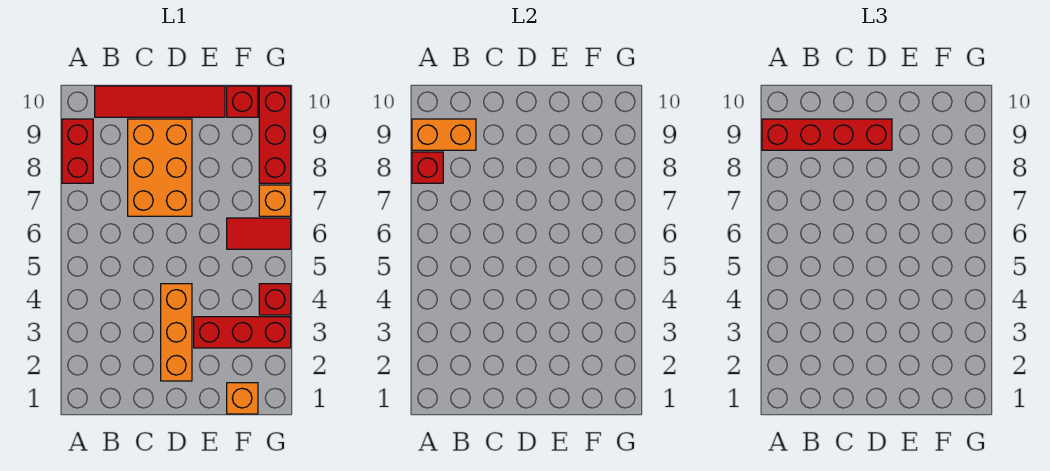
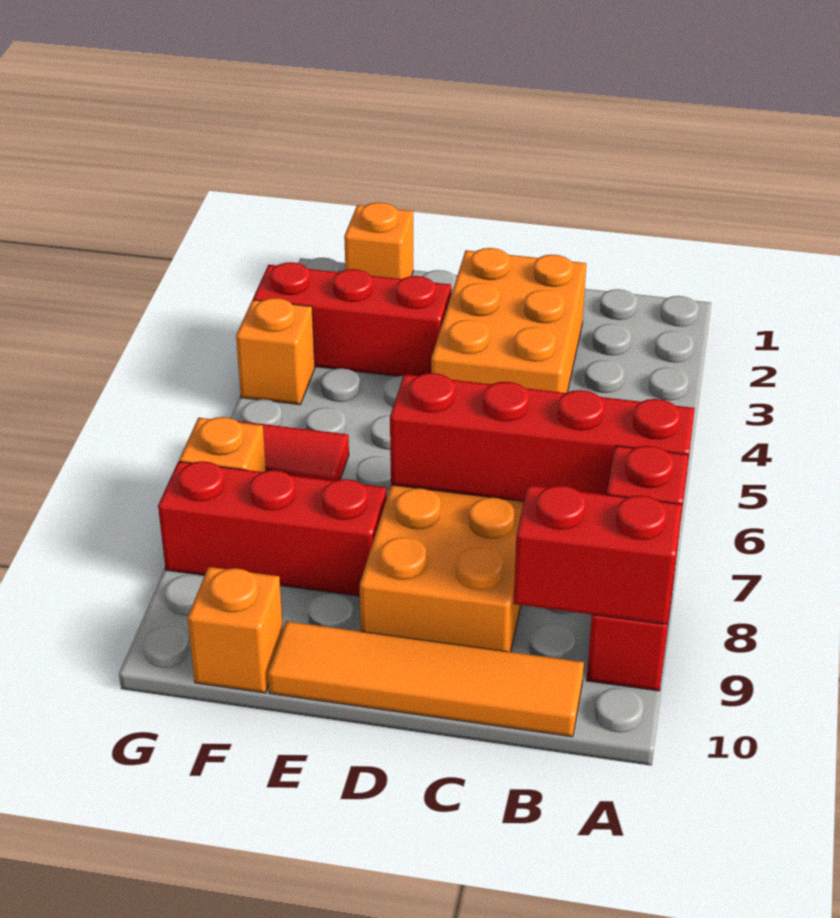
orange 1x2 brick [412,119,476,150] -> red 1x2 brick [513,485,682,624]
red 1x4 brick [762,119,892,150] -> red 1x4 brick moved to [390,373,695,508]
red 1x4 tile [95,86,225,117] -> orange 1x4 tile [268,621,584,737]
orange 1x3 brick [161,284,192,381] -> orange 2x3 brick [431,248,586,393]
red 1x1 brick [227,86,258,117] -> orange 1x1 brick [188,567,283,693]
red 1x1 brick [259,284,291,315] -> orange 1x1 brick [236,298,315,405]
red 1x3 brick [259,86,291,183] -> red 1x3 brick turned to [158,461,387,596]

